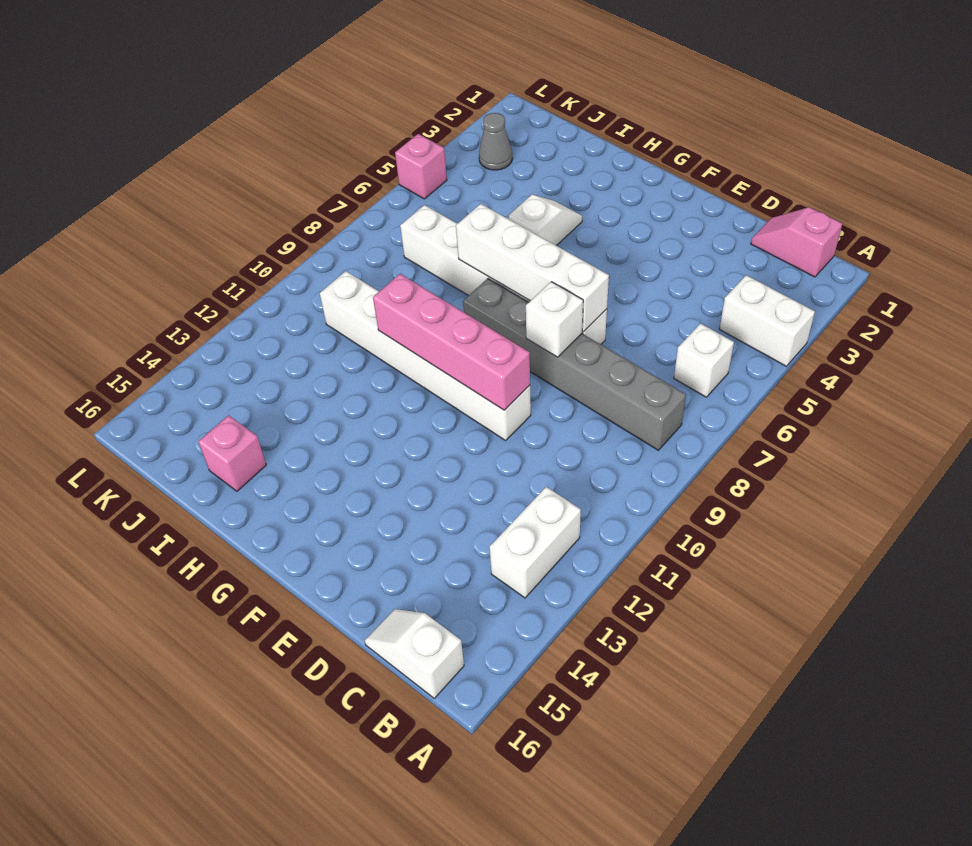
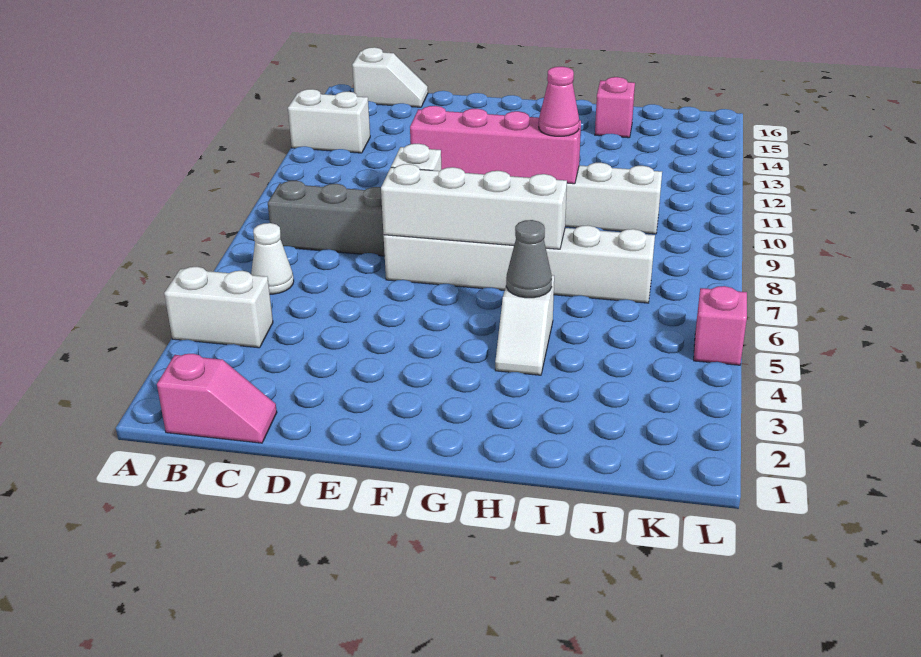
white 1x1 brick [674,324,734,397] -> white 1x1 cone [251,223,294,294]
white 1x2 brick [490,487,581,598] -> white 1x2 brick turned to [288,89,370,153]
none -> pink 1x1 cone [539,67,579,136]
grey 1x1 cone [479,113,513,170] -> grey 1x1 cone moved to [506,220,552,298]

